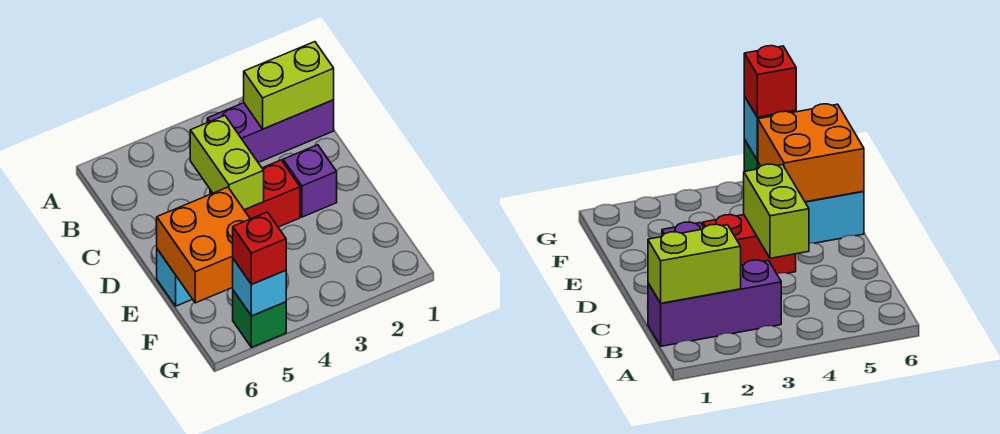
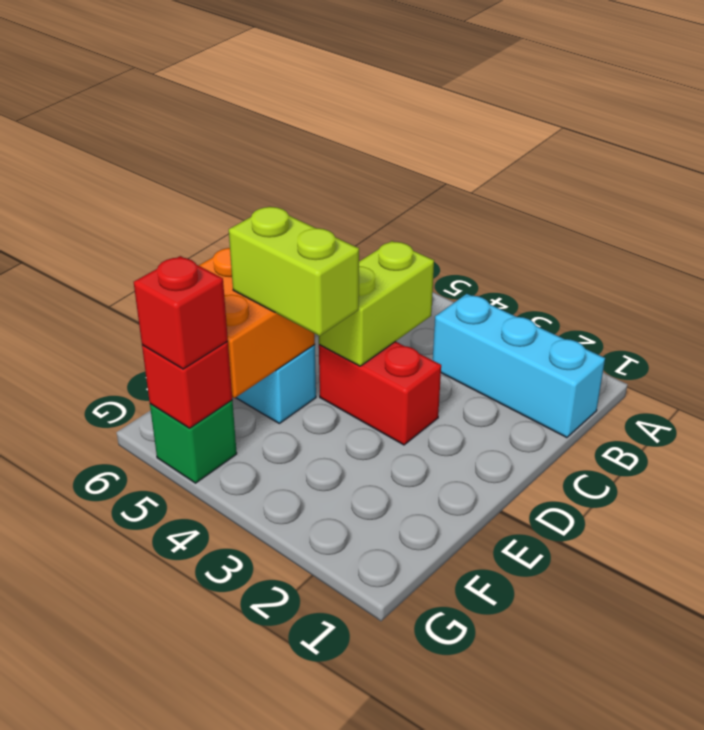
purple 1x3 brick [207,100,334,163] -> cyan 1x3 brick [433,294,605,438]
lime 1x2 brick [244,42,334,129] -> lime 1x2 brick moved to [229,207,359,336]
purple 1x1 brick [283,145,337,217] -> none
cyan 1x1 brick [233,259,286,316] -> red 1x1 brick [142,342,232,428]

